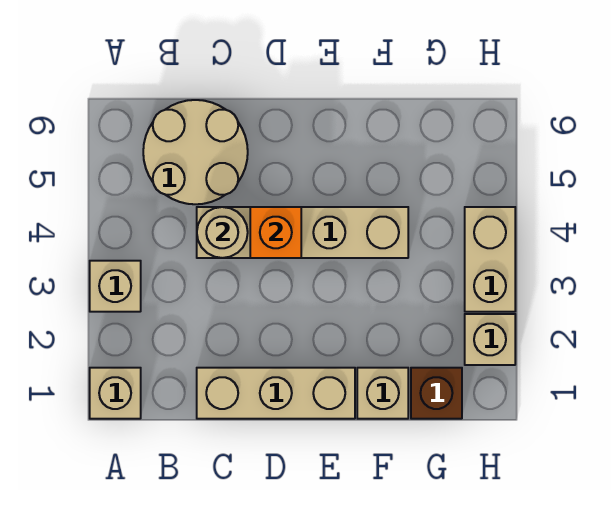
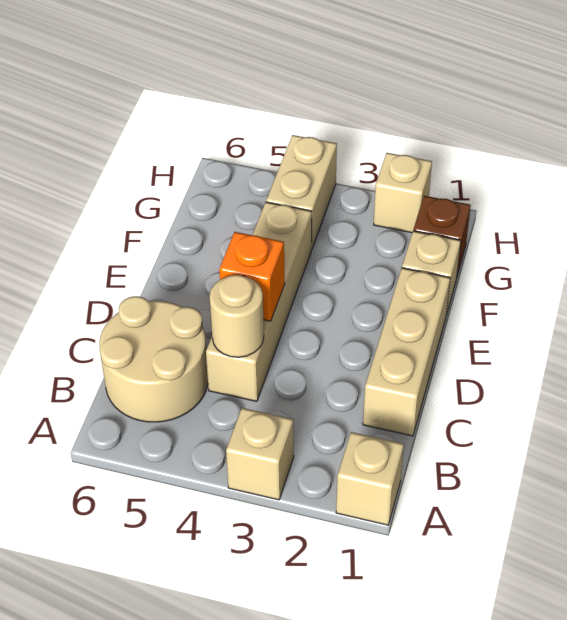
tan 1x2 brick [465,207,515,312] -> tan 1x2 brick turned to [266,135,337,250]

